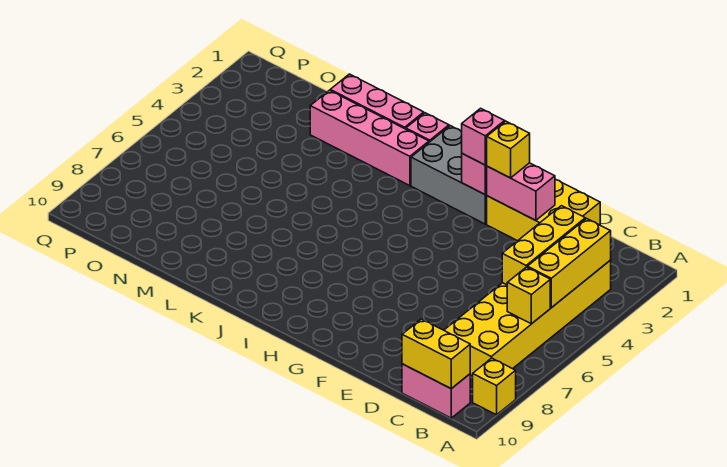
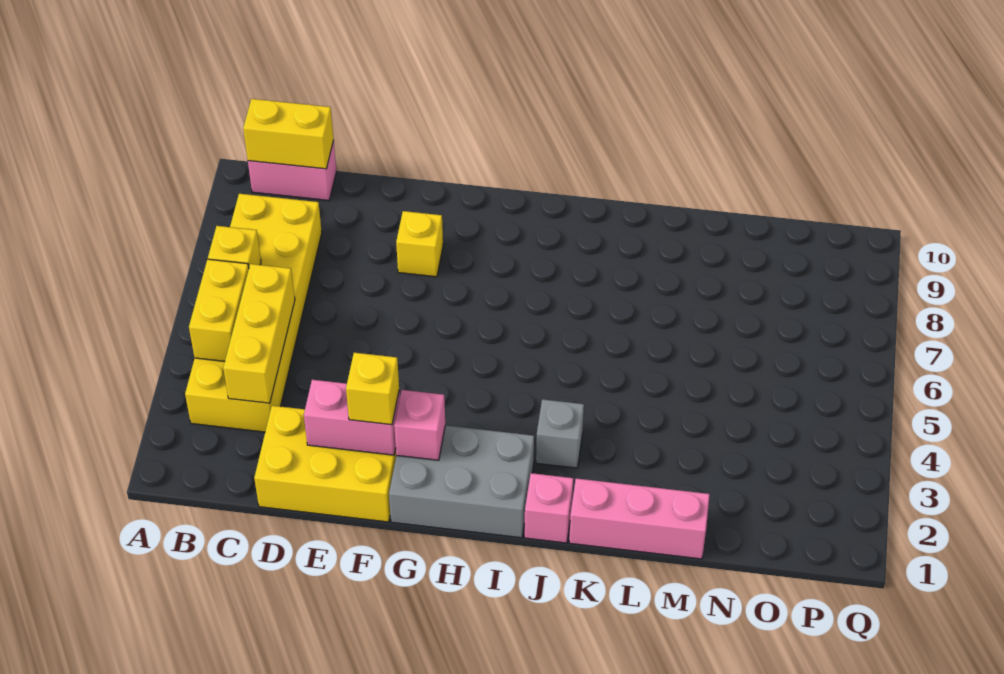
yellow 1x1 brick [473,358,516,415] -> yellow 1x1 brick moved to [396,211,443,277]
yellow 1x3 brick [527,219,611,308] -> yellow 1x2 brick [189,259,249,361]
pink 1x1 brick [461,108,505,165] -> none
pink 1x4 brick [310,90,429,186] -> none
none -> grey 1x1 brick [536,399,584,468]

